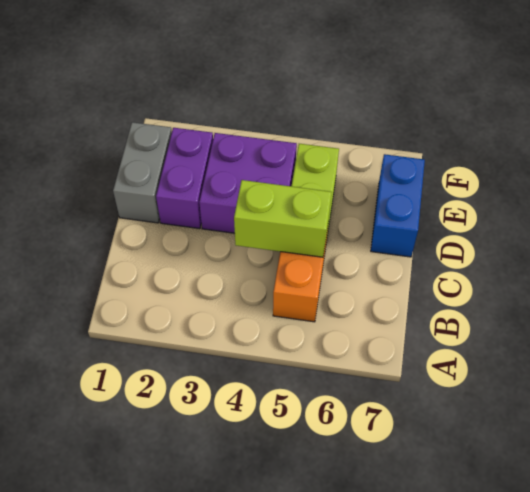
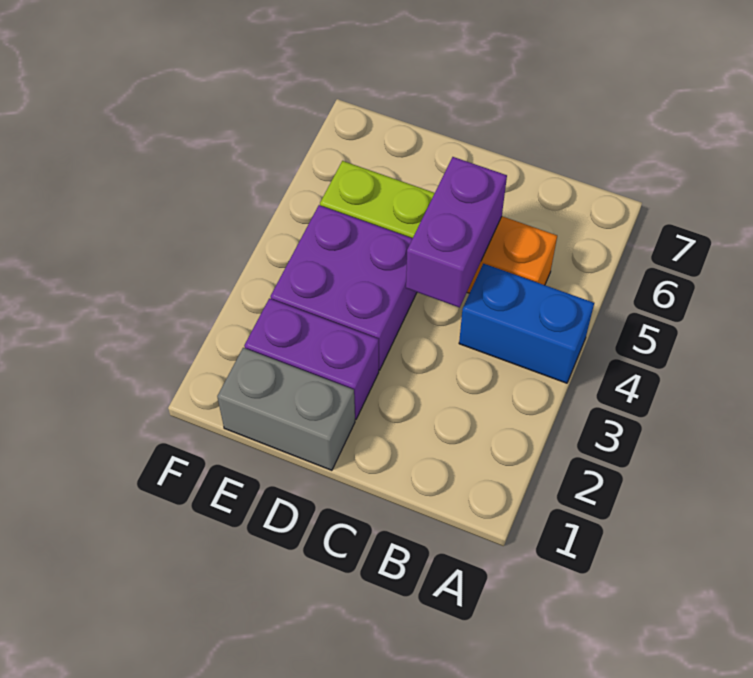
lime 1x2 brick [234,180,332,257] -> purple 1x2 brick [406,157,507,307]
blue 1x2 brick [371,154,425,257] -> blue 1x2 brick moved to [459,264,594,383]

